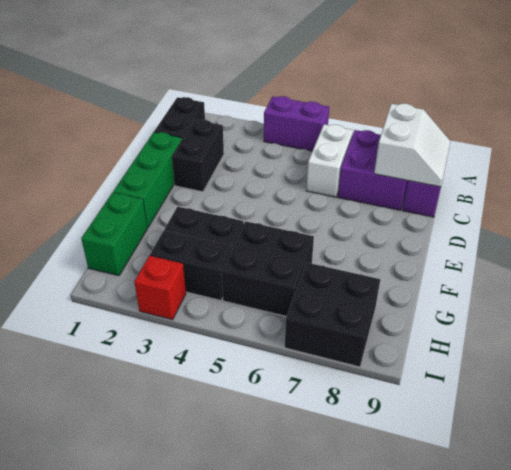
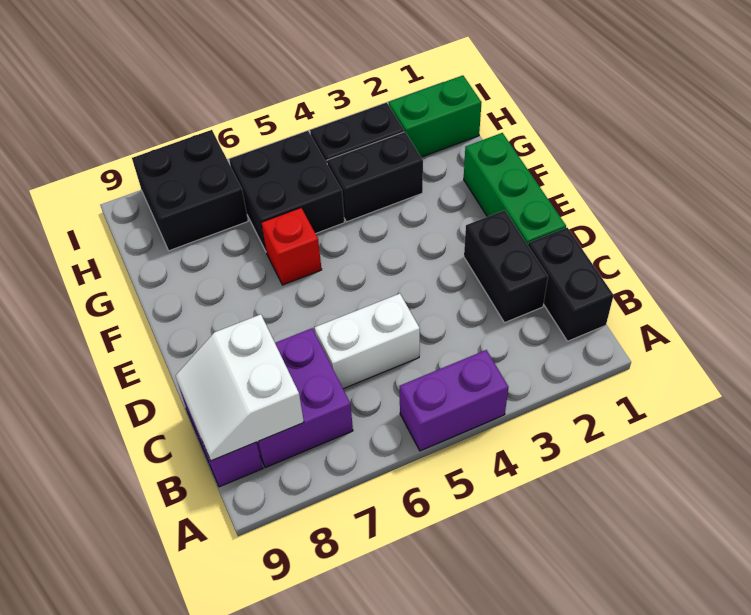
white 1x2 brick [306,124,353,197] -> white 1x2 brick turned to [315,294,420,389]
green 1x2 brick [81,192,147,276] -> green 1x2 brick turned to [389,75,482,157]
red 1x1 brick [134,256,186,320] -> red 1x1 brick moved to [261,208,322,285]

